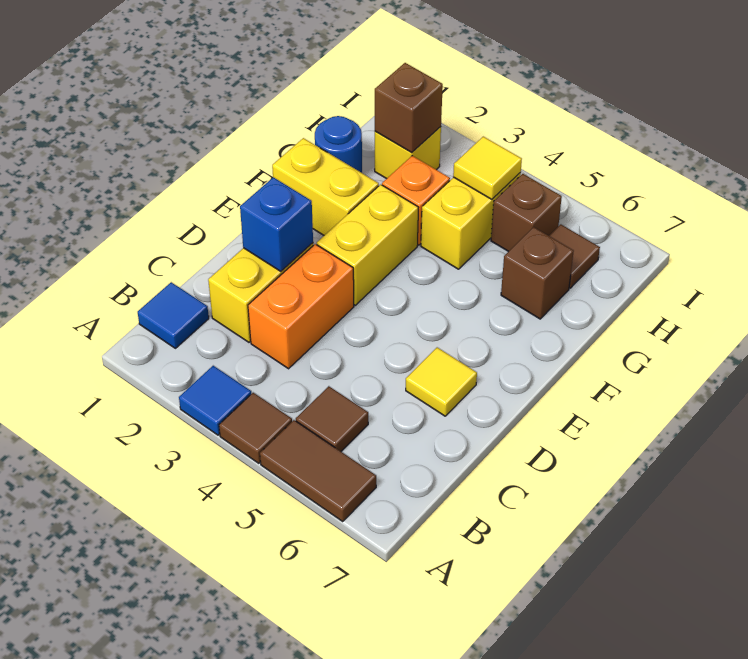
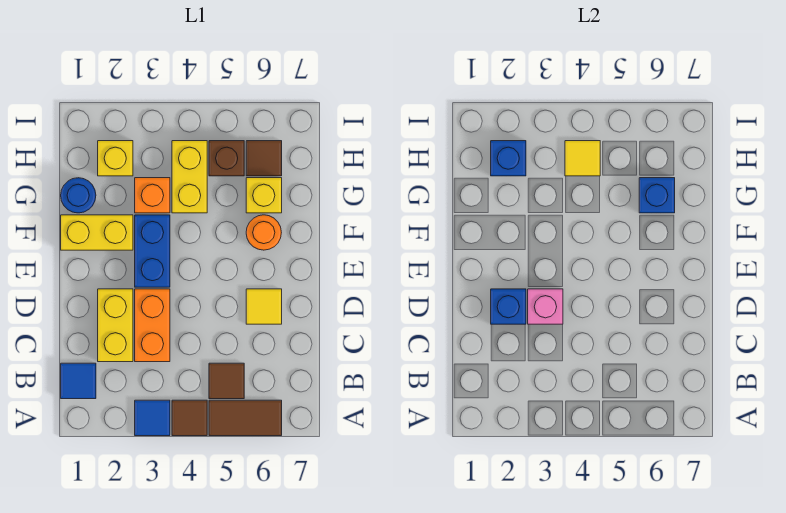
none -> pink 1x1 brick [528,289,563,324]
yellow 1x2 brick [317,184,419,305] -> blue 1x2 brick [135,215,170,287]
none -> orange 1x1 round brick [246,215,281,250]
brown 1x1 brick [501,227,574,319] -> yellow 1x1 brick [246,178,282,213]
none -> blue 1x1 brick [639,178,675,213]
brown 1x1 brick [375,63,443,153] -> blue 1x1 brick [491,141,526,176]

